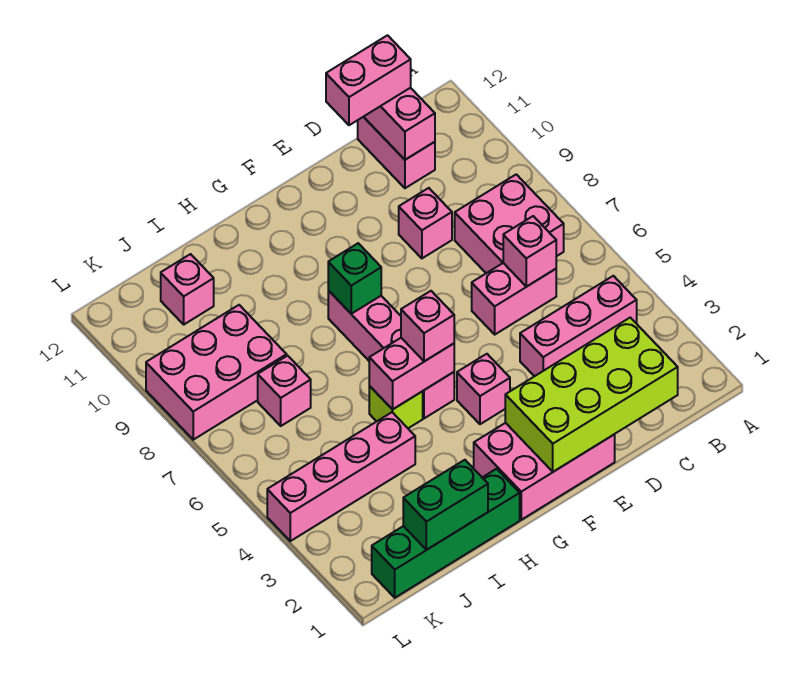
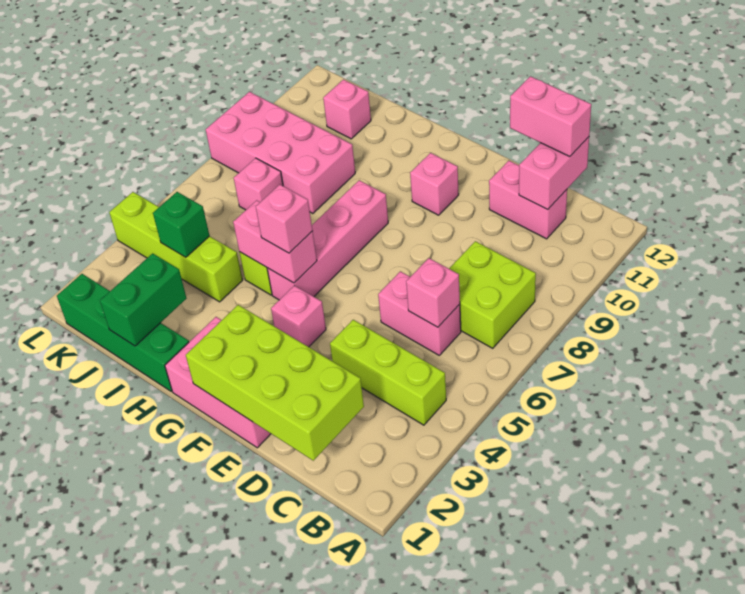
pink 1x3 brick [520,276,637,376] -> lime 1x3 brick [330,320,446,425]
pink 2x2 brick [455,174,564,273] -> lime 2x2 brick [449,241,536,348]
pink 1x2 brick [358,117,435,188] -> pink 1x2 brick turned to [489,161,567,239]
pink 1x1 brick [399,188,452,258] -> pink 1x1 brick moved to [410,153,459,215]
green 1x1 brick [328,243,381,314] -> green 1x1 brick moved to [153,192,210,257]
green 1x2 brick [403,460,488,550] -> green 1x2 brick turned to [100,253,187,346]
pink 1x4 brick [267,412,415,541] -> lime 1x4 brick [109,192,243,302]
pink 2x3 brick [146,305,287,440] -> pink 2x4 brick [206,92,355,214]

